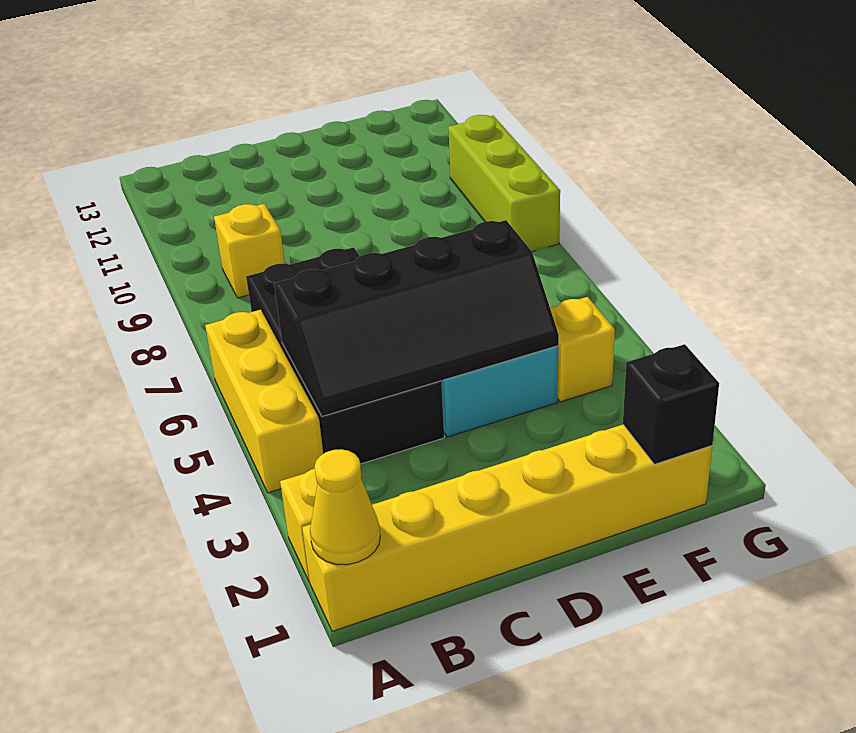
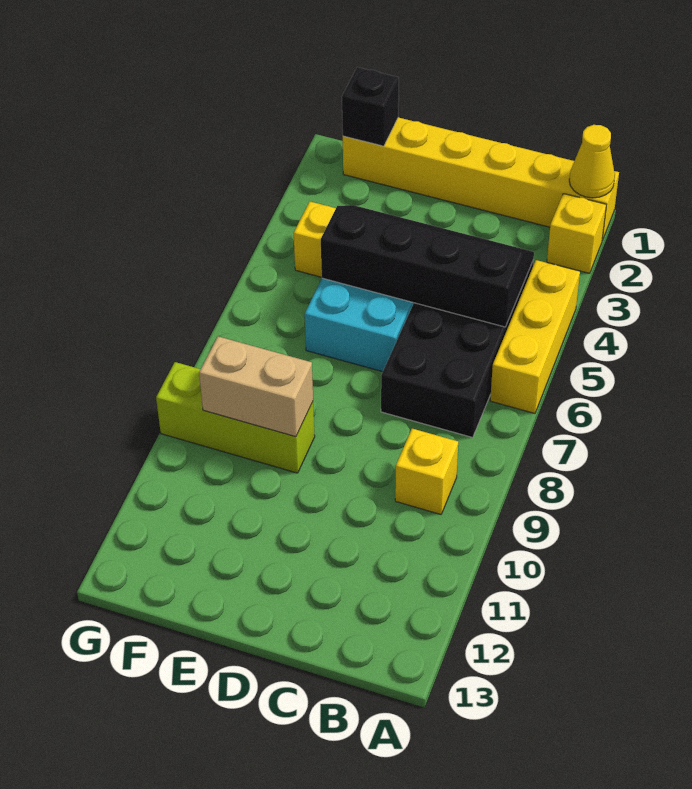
none -> tan 1x2 brick [199,336,313,437]
lime 1x3 brick [448,115,560,251] -> lime 1x3 brick turned to [156,362,315,473]

